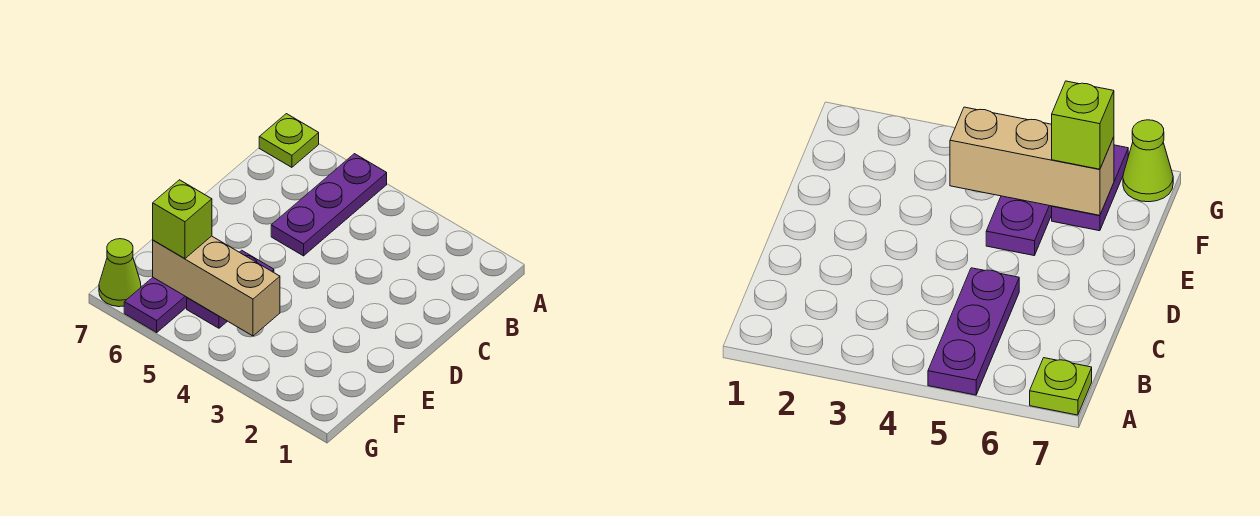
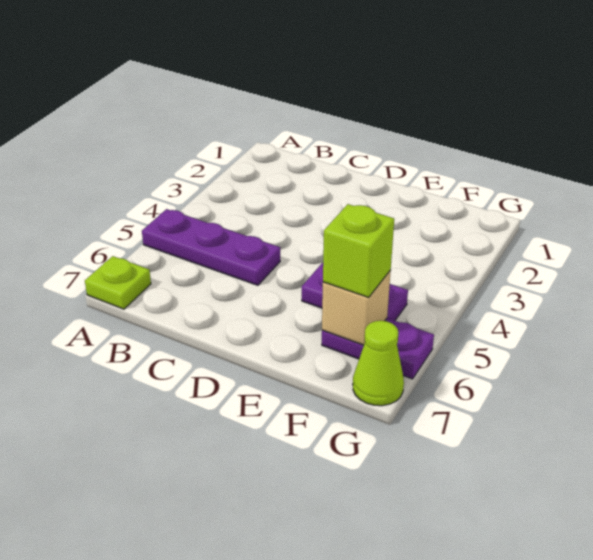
tan 1x3 brick [153,236,280,336] -> tan 1x1 brick [322,270,391,345]

